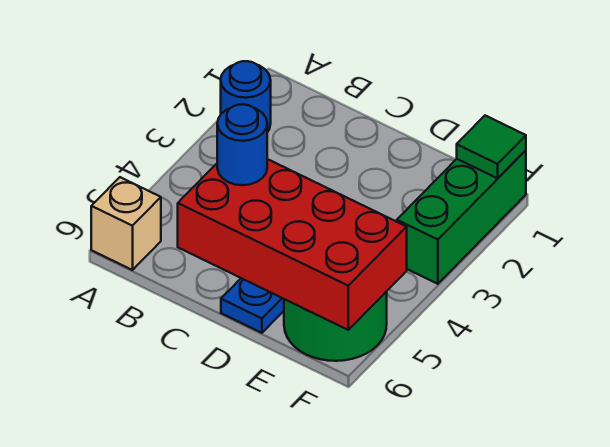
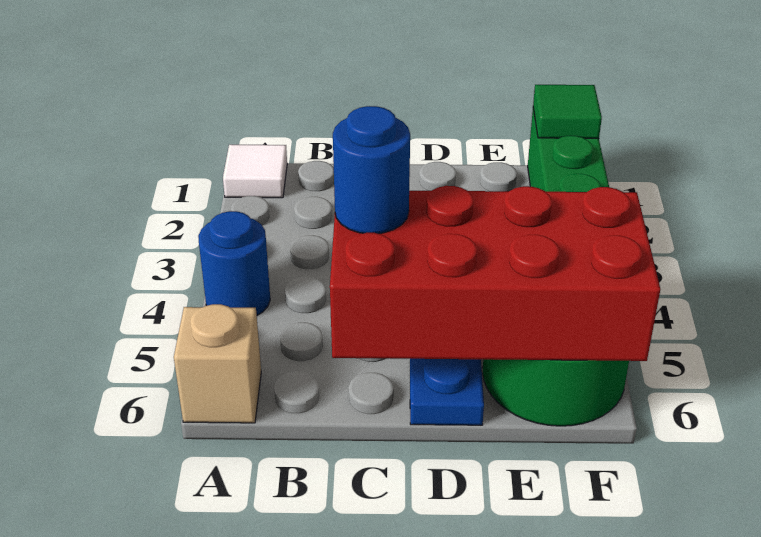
none -> white 1x1 tile [223,145,287,198]
blue 1x1 round brick [221,61,271,132] -> blue 1x1 round brick moved to [198,211,270,315]

